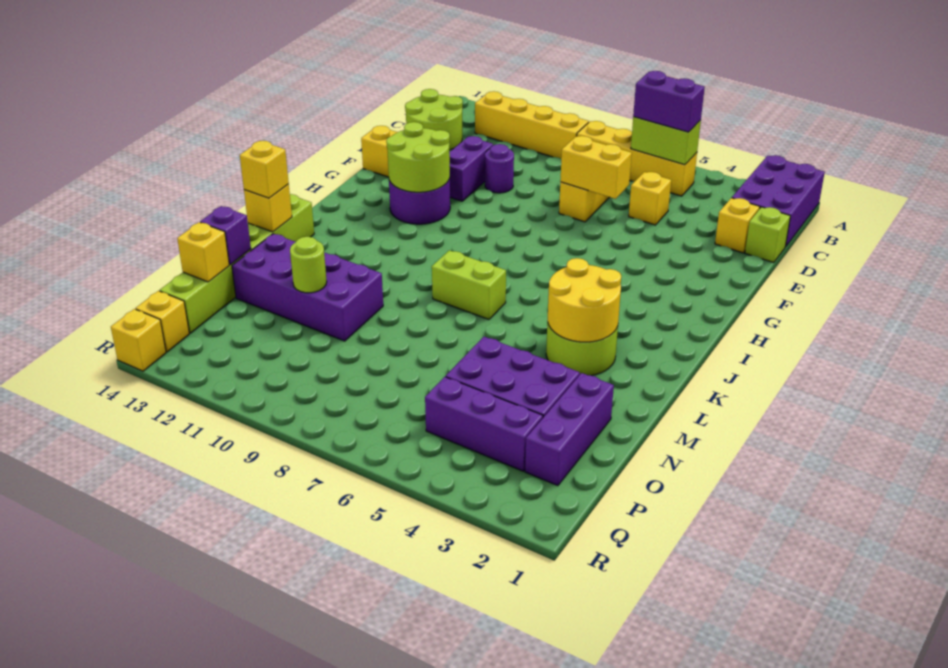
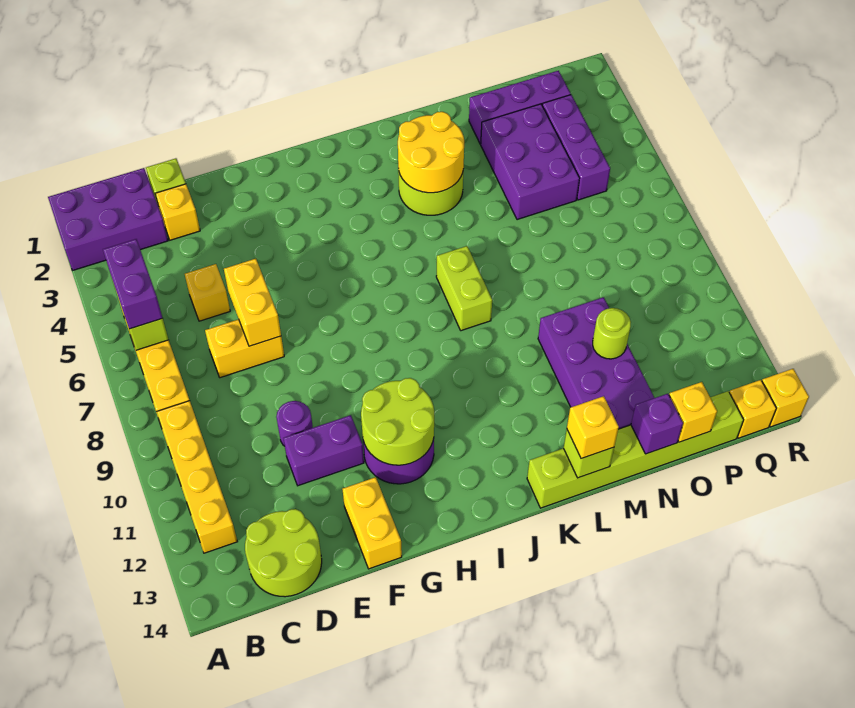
yellow 1x1 brick [244,184,292,232] -> lime 1x1 brick [564,430,614,478]

